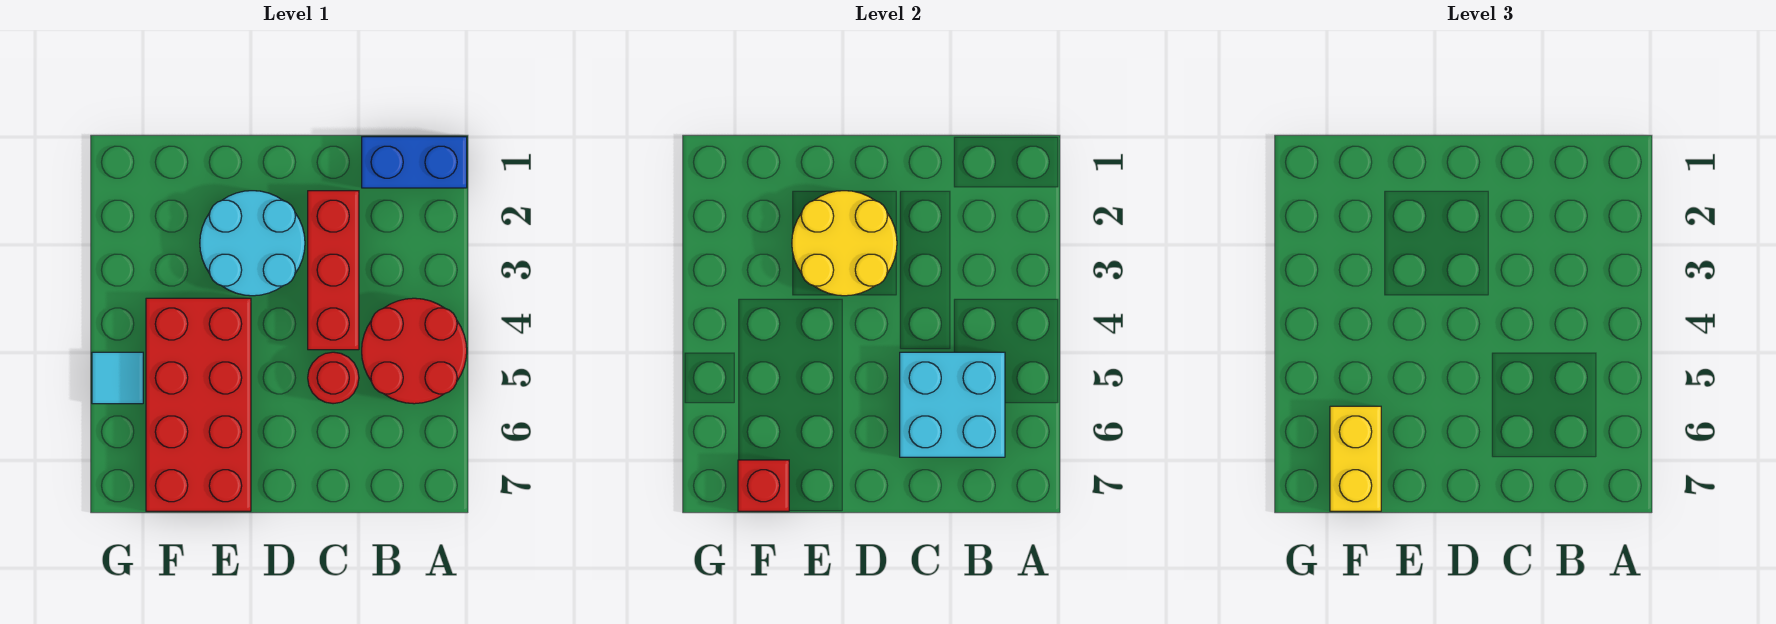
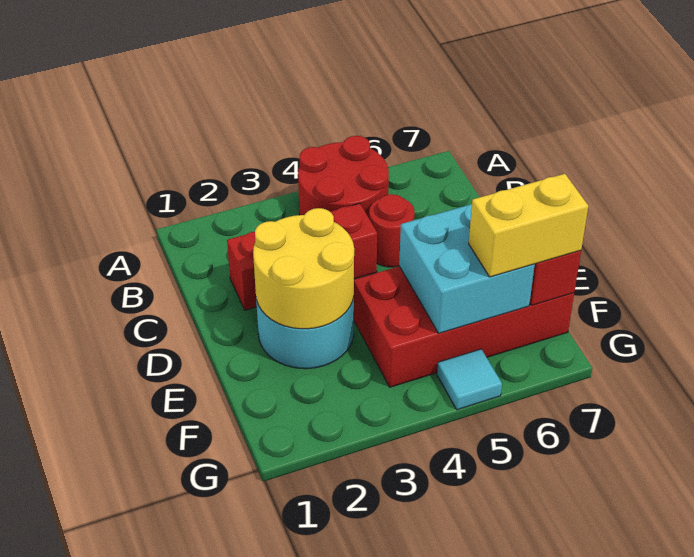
blue 1x2 brick [362,137,467,188] -> none
cyan 2x2 brick [900,352,1005,457] -> cyan 2x2 brick moved to [399,204,535,333]

